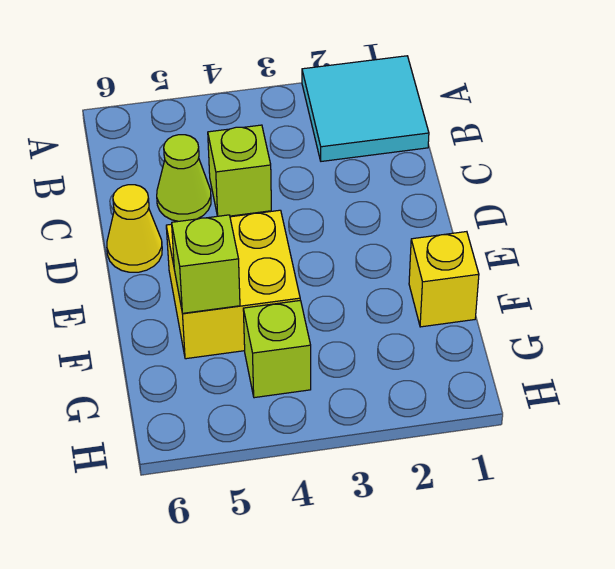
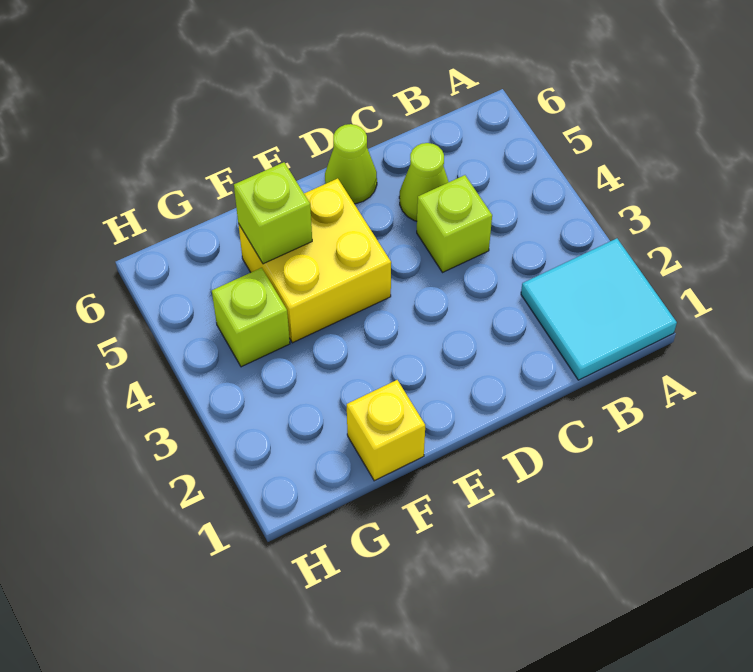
yellow 1x1 cone [107,185,162,272] -> lime 1x1 cone [325,124,377,204]

